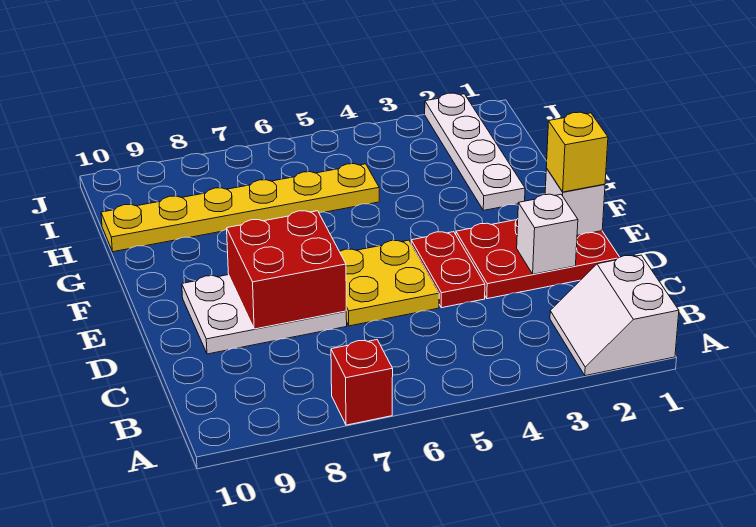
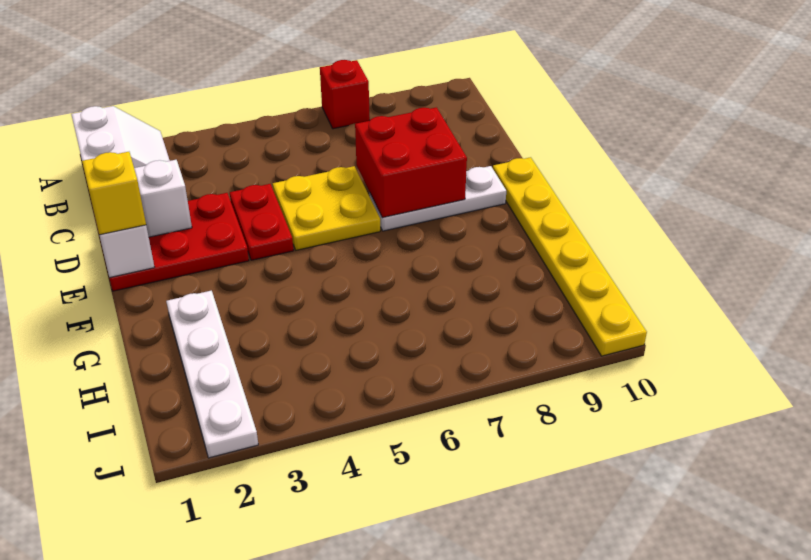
white 2x3 plate [182,275,347,354] -> white 1x3 plate [369,166,506,231]
yellow 1x6 plate [101,164,379,252] -> yellow 1x6 plate turned to [493,157,647,356]

